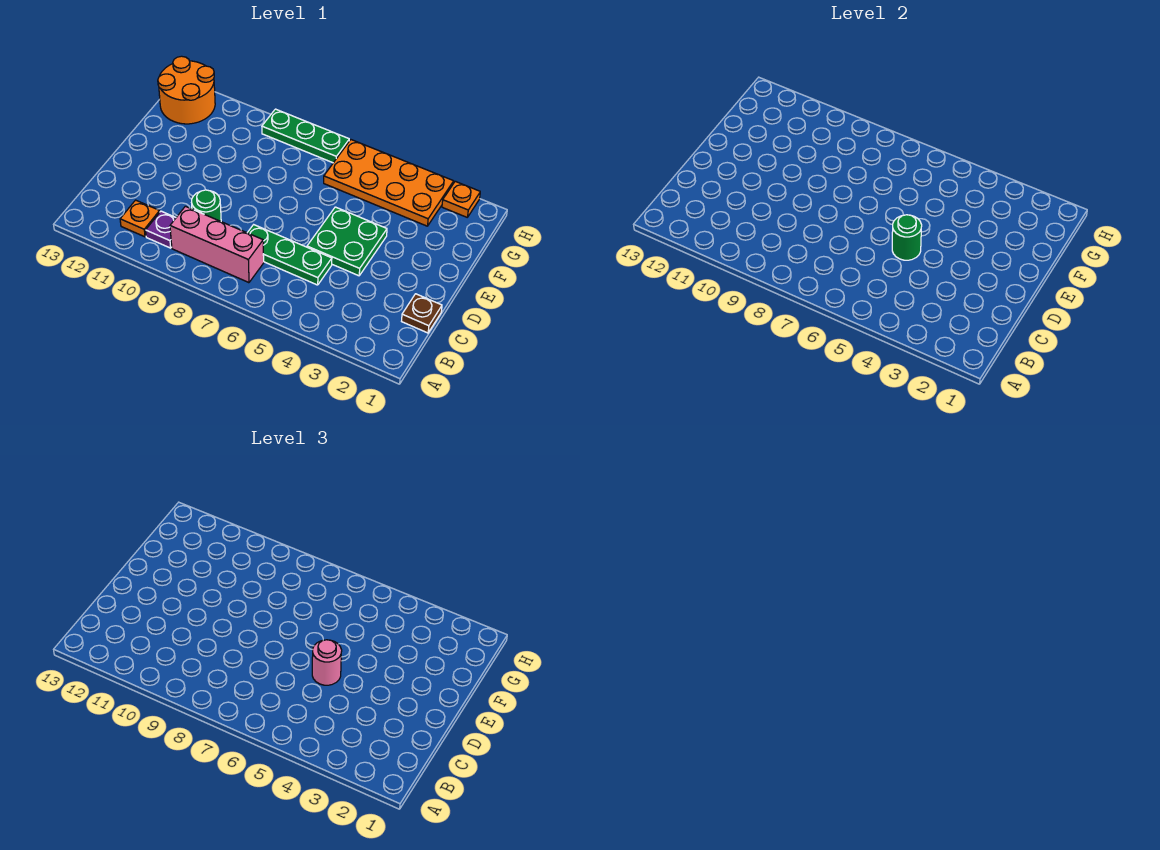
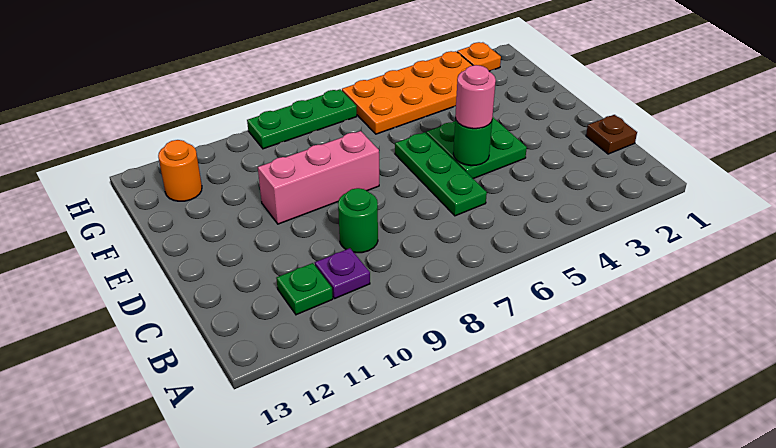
pink 1x3 brick [170,206,264,283] -> pink 1x3 brick moved to [258,131,379,224]
orange 1x1 plate [120,200,160,237] -> green 1x1 plate [276,263,333,315]
green 1x3 plate [247,225,332,285] -> green 1x3 plate turned to [395,132,487,216]
orange 2x2 round brick [158,56,215,124] -> orange 1x1 round brick [158,140,202,201]

